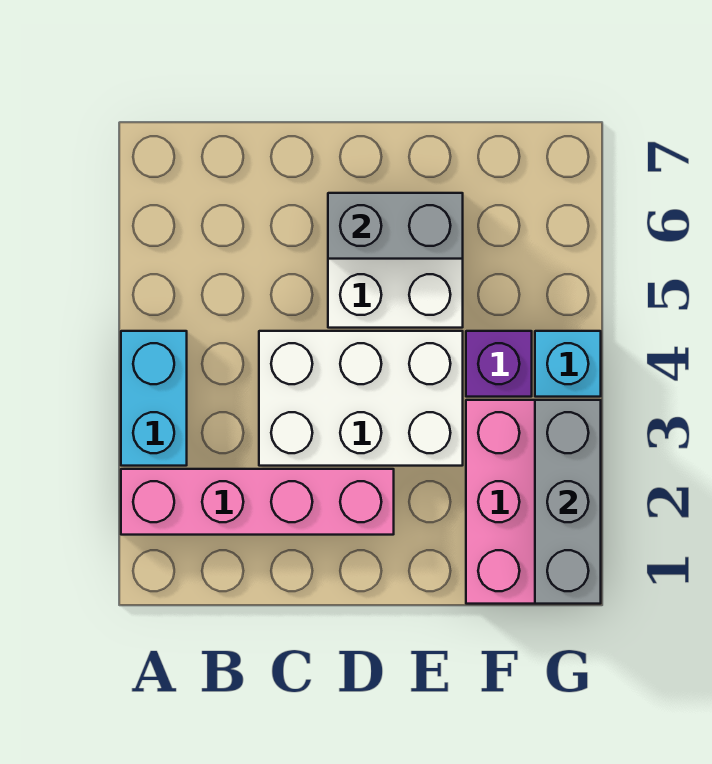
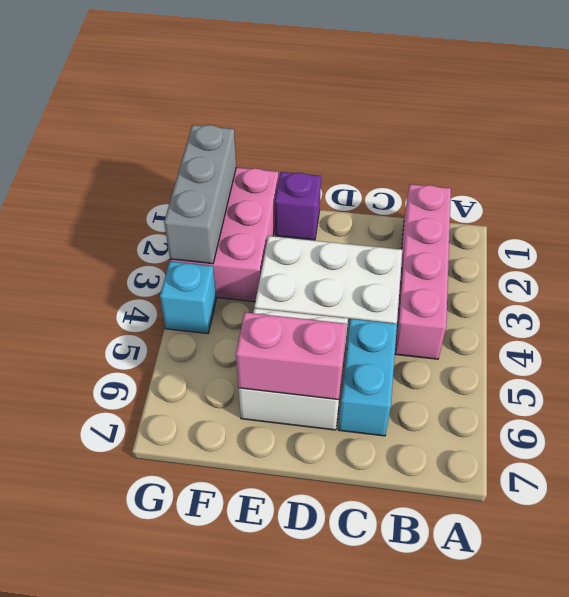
pink 1x4 brick [121,469,394,535] -> pink 1x4 brick turned to [395,184,451,359]
cyan 1x2 brick [121,331,187,466] -> cyan 1x2 brick moved to [338,319,397,436]
grey 1x2 brick [328,193,463,259] -> pink 1x2 brick [236,312,347,400]
purple 1x1 brick [466,331,532,397] -> purple 1x1 brick moved to [275,172,321,240]

